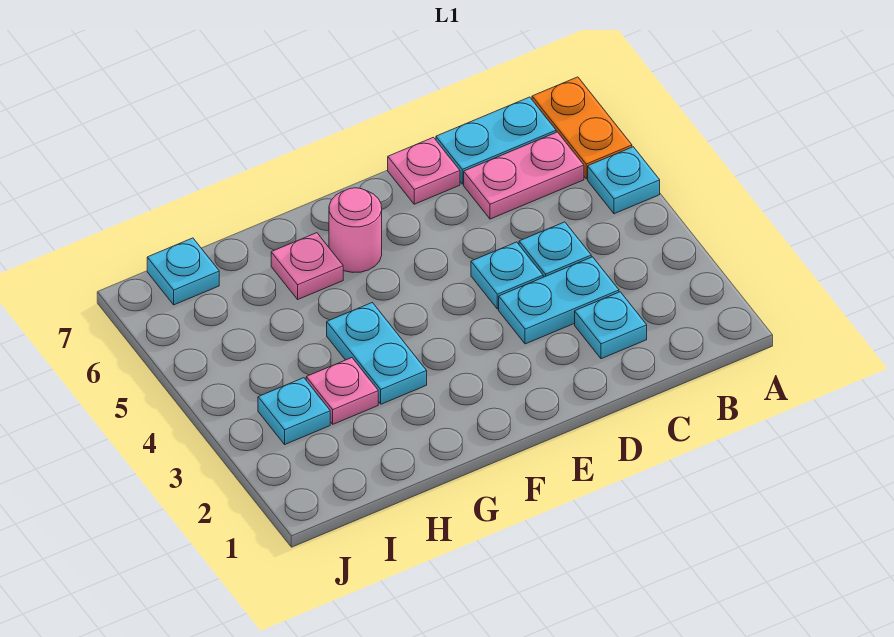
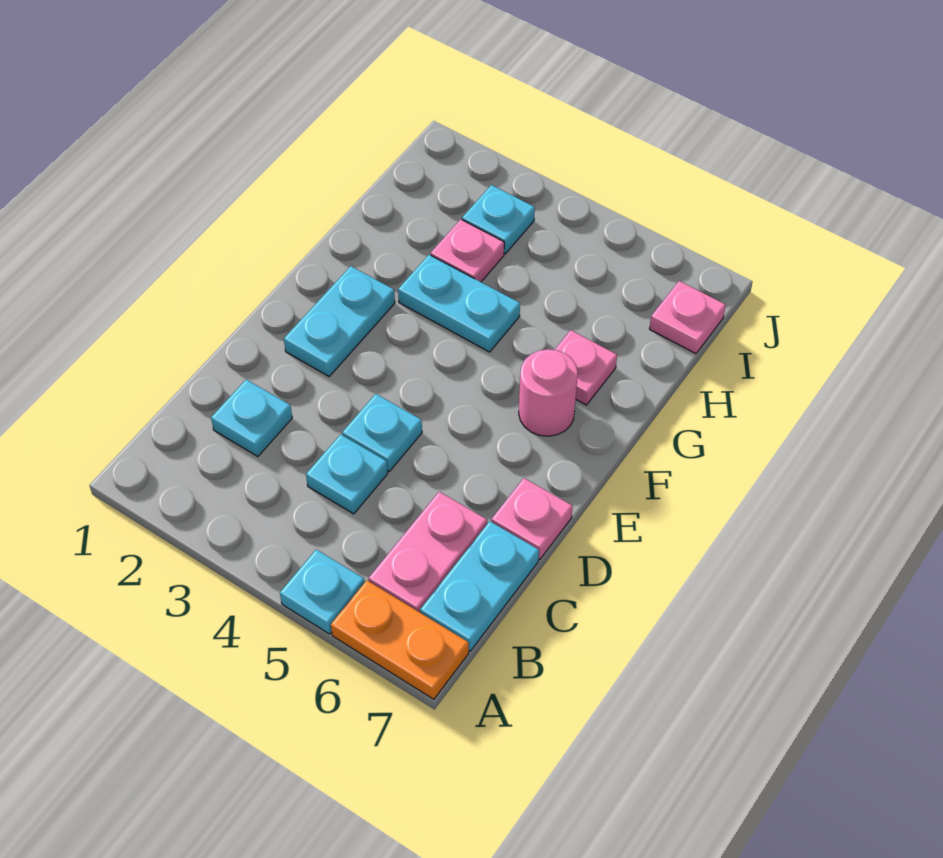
cyan 1x2 plate [499,257,619,344] -> cyan 1x2 plate moved to [284,266,395,376]
cyan 1x1 plate [147,238,219,305] -> pink 1x1 plate [650,281,726,354]

